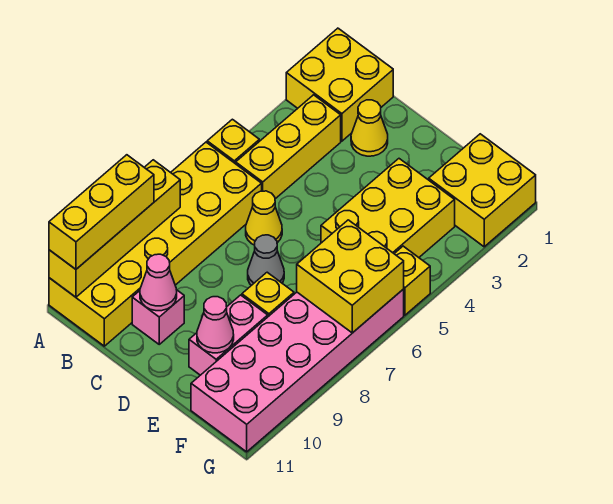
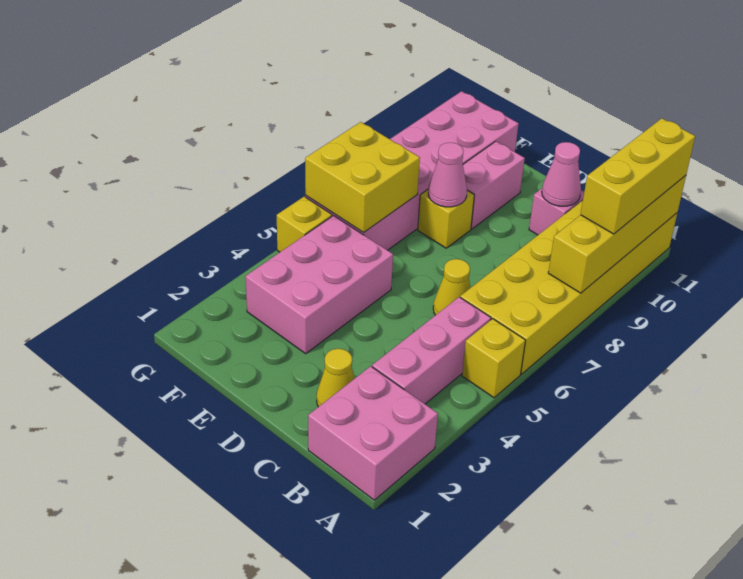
yellow 2x2 brick [286,28,393,141] -> pink 2x2 brick [308,366,438,500]
yellow 1x3 brick [236,95,341,199] -> pink 1x3 brick [372,297,491,404]
grey 1x1 cone [248,235,284,285] -> none
yellow 2x3 brick [321,159,455,257] -> pink 2x3 brick [246,216,393,354]
pink 1x1 cone [197,297,234,353] -> pink 1x1 cone moved to [428,143,467,207]
yellow 2x2 brick [429,134,536,247] -> none

